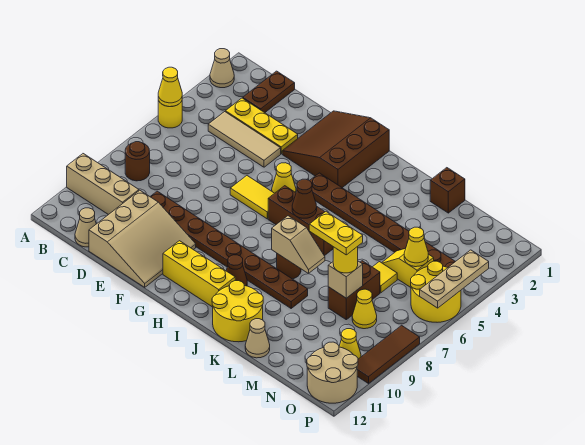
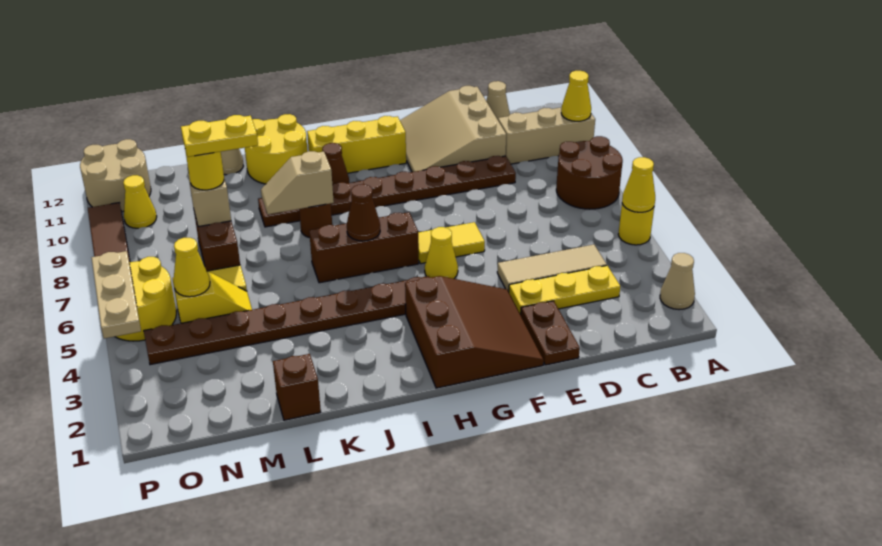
brown 1x1 round brick [125,142,150,181] -> brown 2x2 round brick [556,136,623,209]
brown 1x2 plate [243,71,295,113] -> brown 1x2 plate moved to [521,301,580,365]
yellow 1x1 cone [352,289,377,329] -> yellow 1x1 cone moved to [561,71,591,121]

